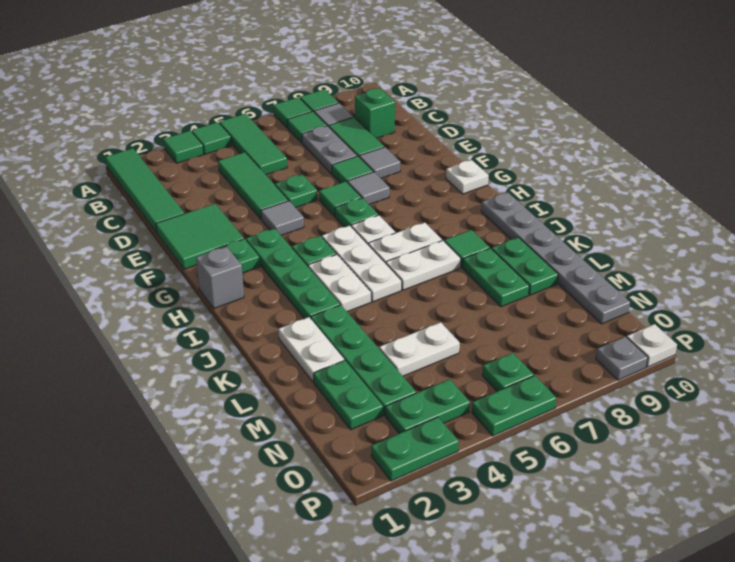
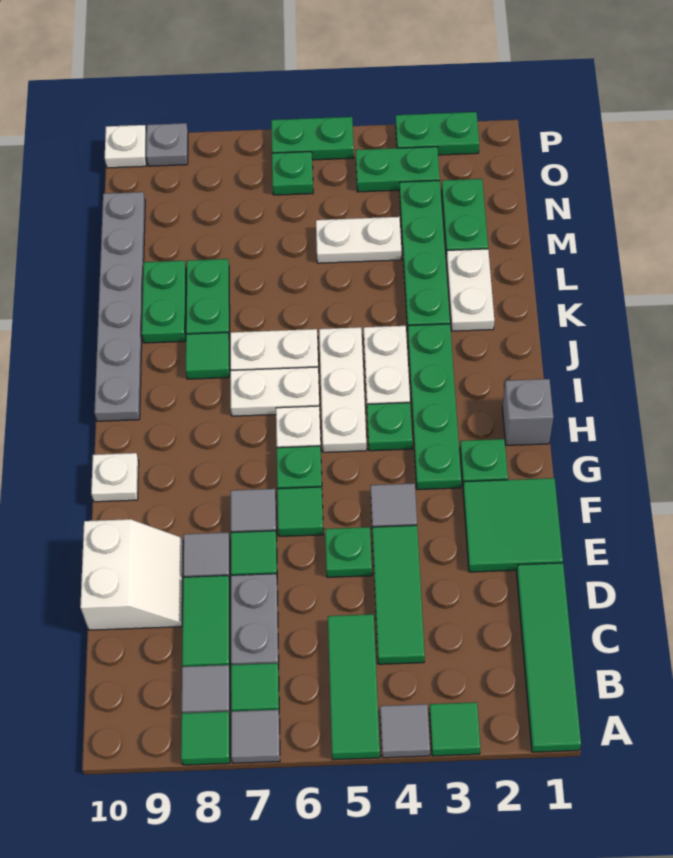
green 1x1 tile [192,122,231,154] -> grey 1x1 tile [380,704,430,758]
green 1x1 tile [274,97,312,128] -> grey 1x1 tile [231,710,280,763]
green 1x1 brick [355,88,395,138] -> none
none -> white 2x2 slope [80,519,183,630]

